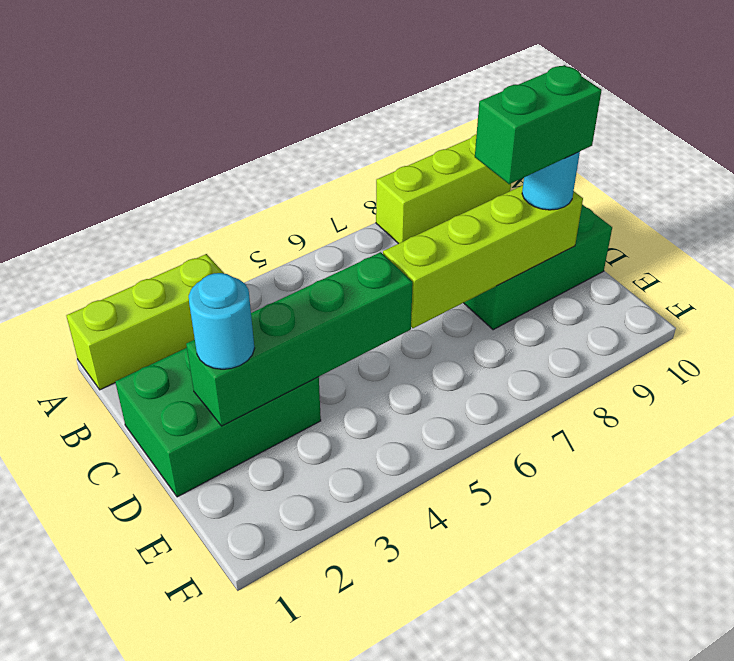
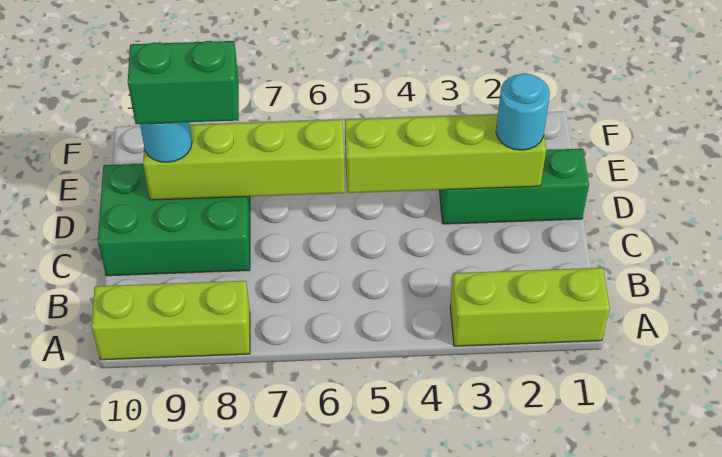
green 2x3 brick [115,348,321,497] -> green 1x3 brick [439,149,589,224]
green 1x4 brick [186,252,413,426] -> lime 1x4 brick [345,114,546,193]

